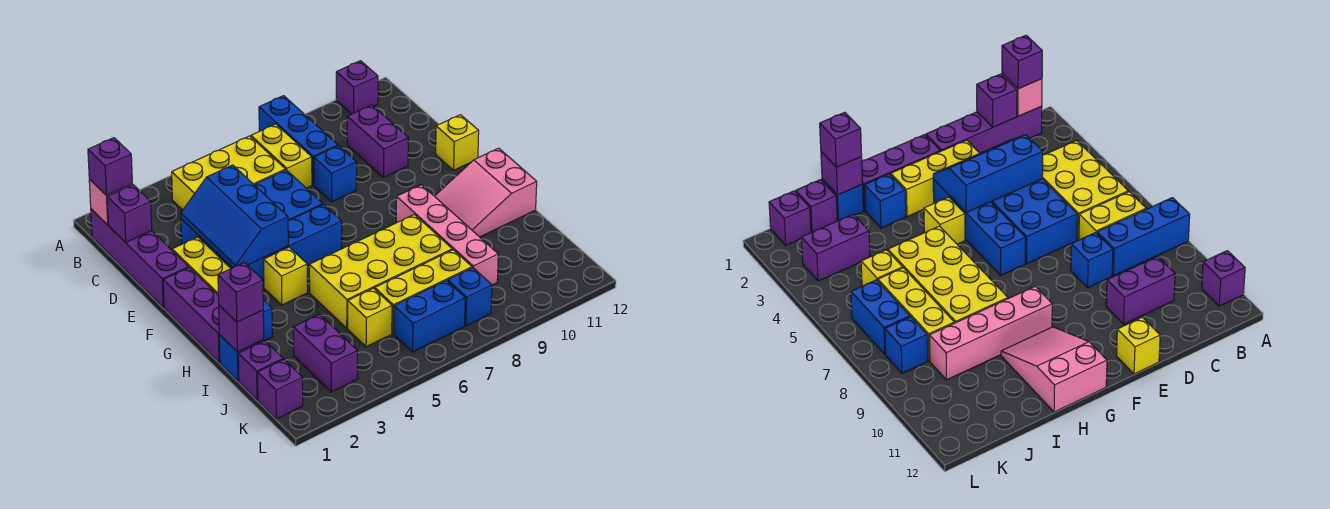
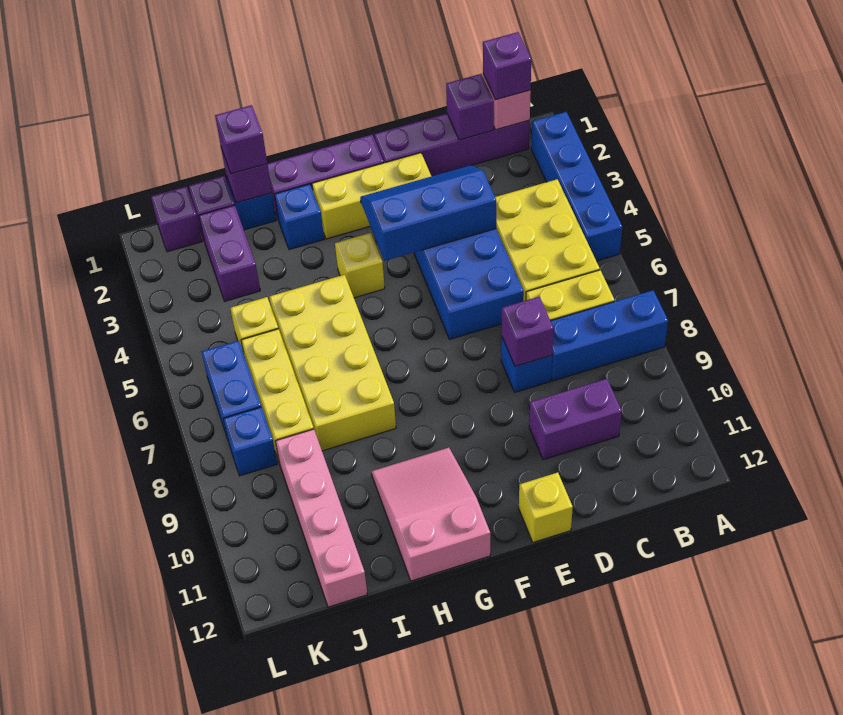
purple 1x1 brick [336,61,378,114] -> purple 1x1 brick moved to [502,297,554,366]
blue 1x4 brick [218,204,342,287] -> blue 1x4 brick moved to [531,112,622,261]
pink 1x4 brick [396,185,498,285] -> pink 1x4 brick turned to [275,429,367,607]
purple 1x2 brick [293,314,357,392] -> purple 1x2 brick turned to [199,205,260,301]

